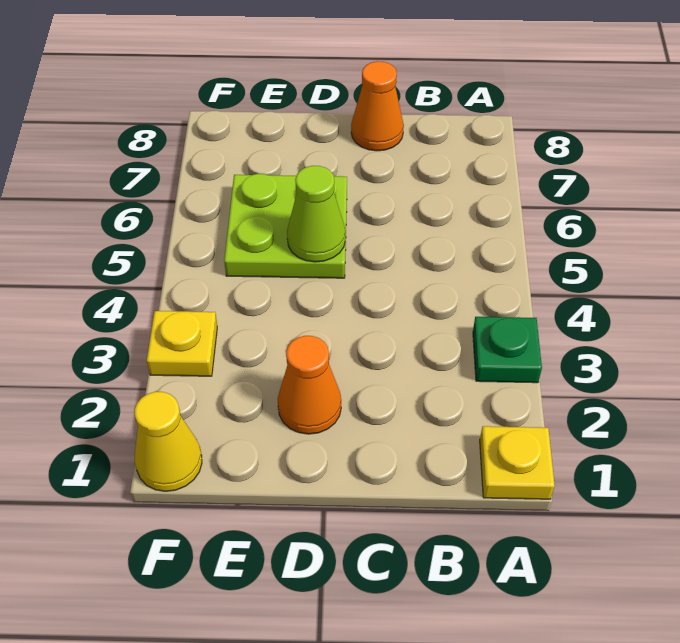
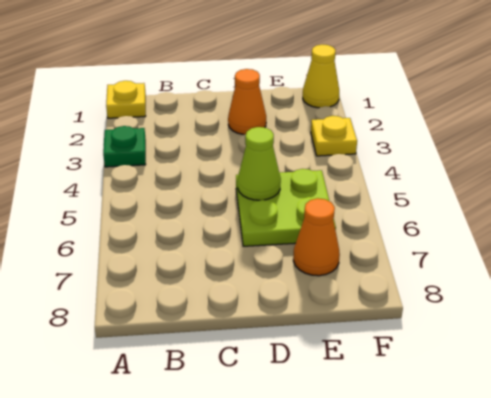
orange 1x1 cone [351,61,404,151] -> orange 1x1 cone moved to [293,198,340,276]

